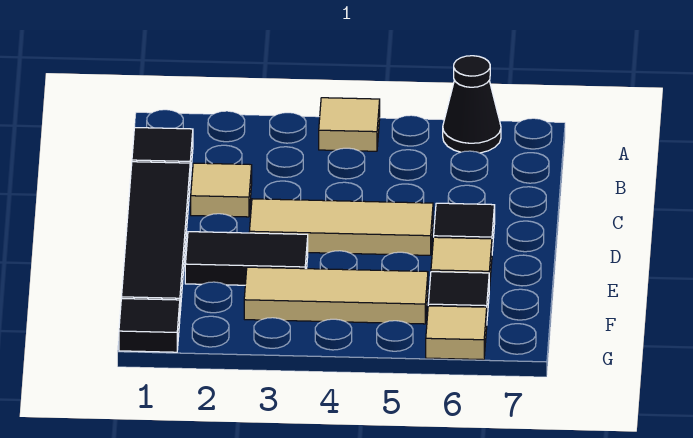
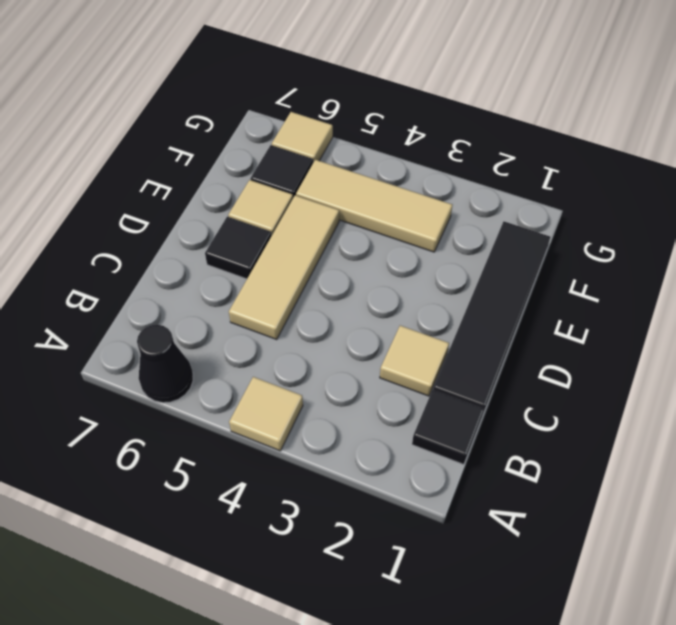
tan 1x3 tile [249,199,433,255] -> tan 1x3 tile turned to [229,195,339,339]
black 1x2 tile [185,232,308,285] -> none
black 1x1 tile [119,299,180,352] -> none

